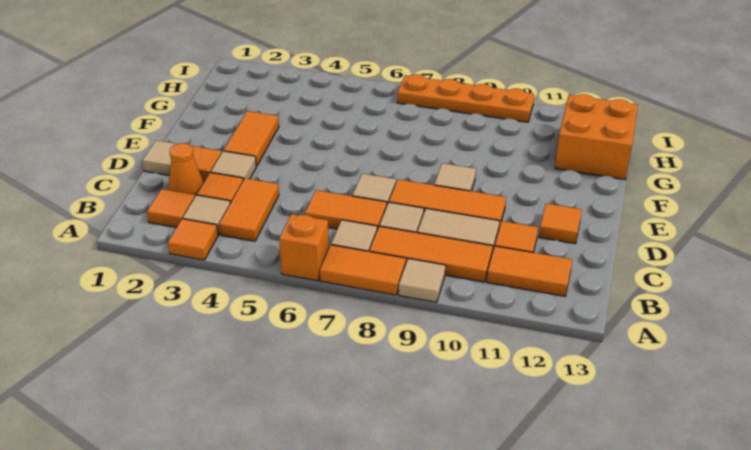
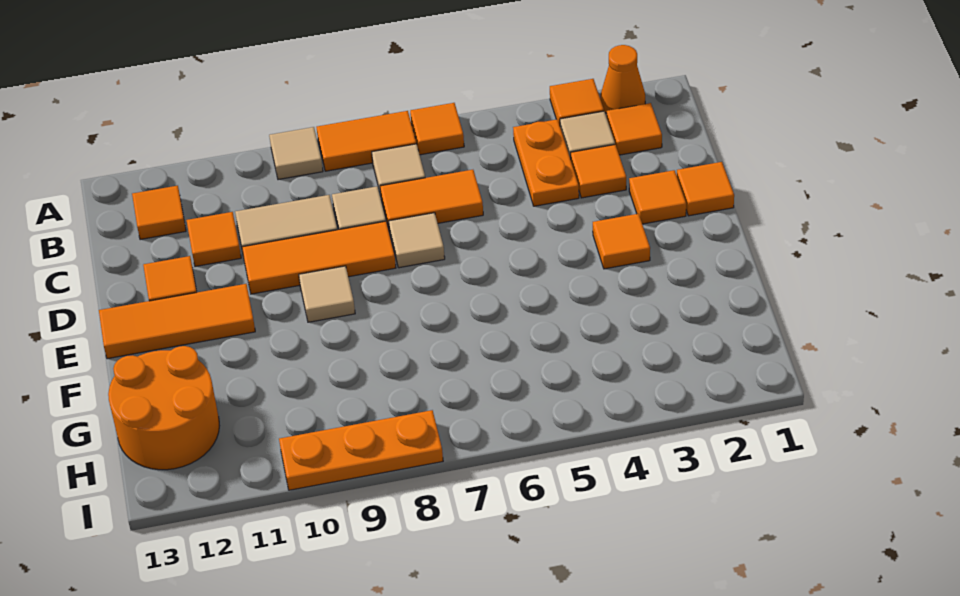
orange 1x1 brick [279,214,329,281] -> orange 1x1 tile [410,103,464,155]
orange 1x2 tile [219,178,279,241] -> orange 1x2 plate [513,119,579,206]
orange 1x3 tile [370,226,493,282] -> orange 1x3 tile moved to [99,284,255,359]
orange 1x2 tile [487,246,572,296] -> orange 1x1 tile [132,186,186,240]
orange 1x1 cone [168,143,203,196] -> orange 1x1 cone moved to [600,45,645,114]
tan 1x1 tile [142,140,177,175] -> orange 1x1 tile [677,162,734,216]
tan 1x1 tile [211,151,256,180] -> none
orange 1x2 tile [224,111,279,166] -> orange 1x1 tile [593,214,650,269]
orange 2x2 brick [555,94,638,179] -> orange 2x2 round brick [108,346,219,470]
orange 1x4 plate [397,74,534,122] -> orange 1x3 plate [279,410,443,490]

